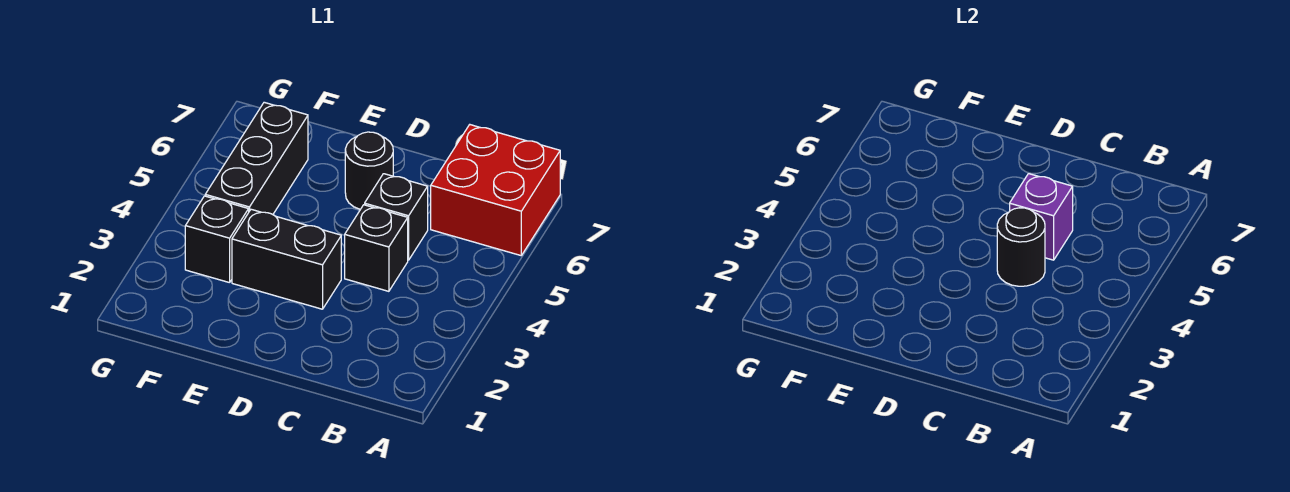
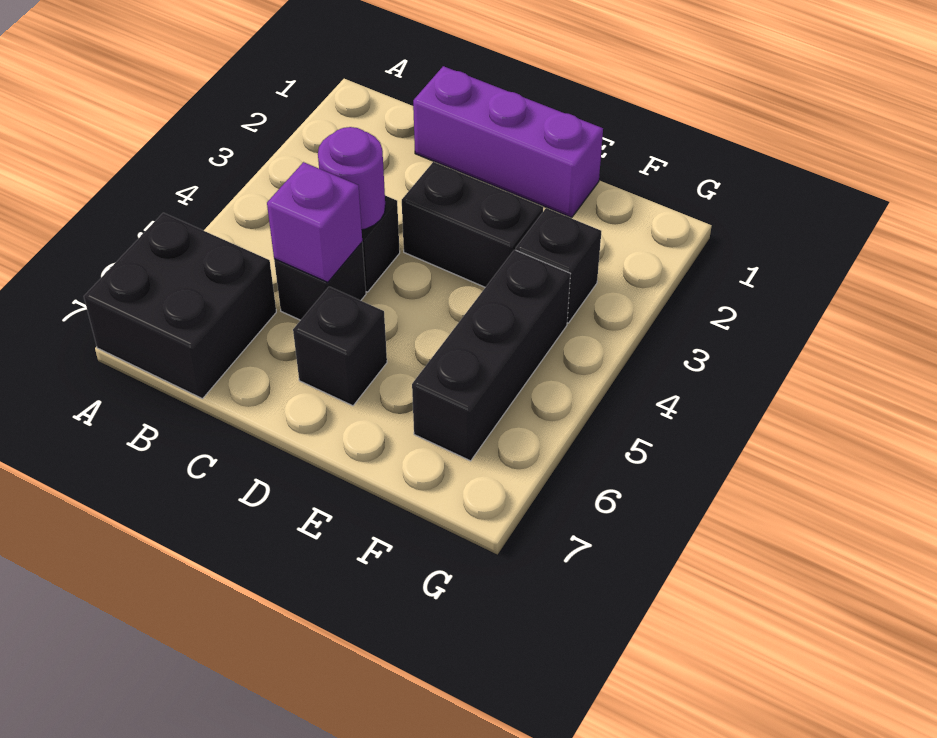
red 2x2 brick [431,125,560,255] -> black 2x2 brick [84,213,276,399]
none -> purple 1x3 brick [413,66,603,218]
black 1x1 round brick [997,208,1045,286] -> purple 1x1 round brick [318,127,385,230]
black 1x1 round brick [345,132,393,209] -> black 1x1 brick [293,287,387,406]

